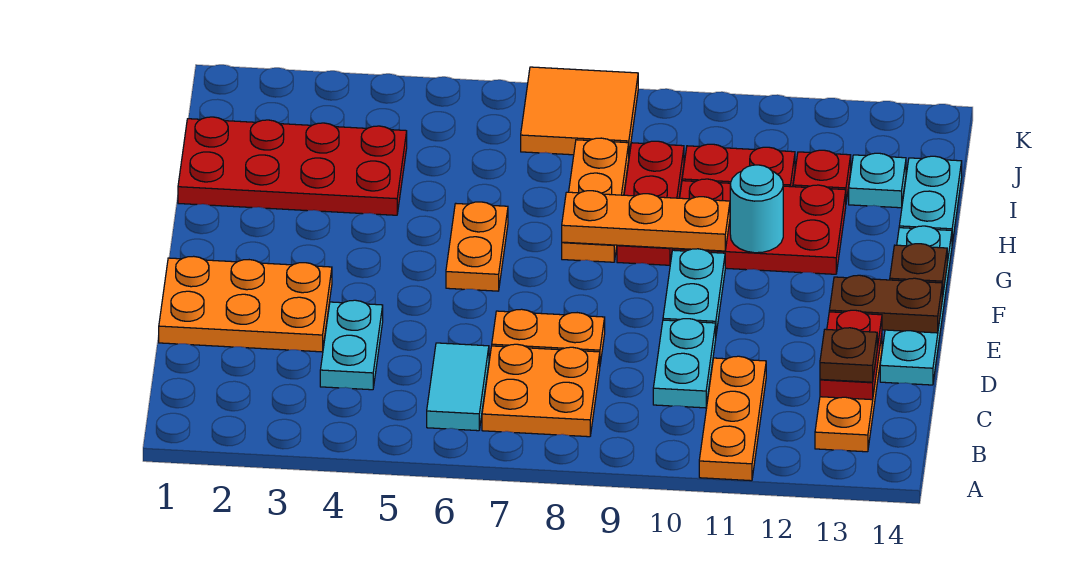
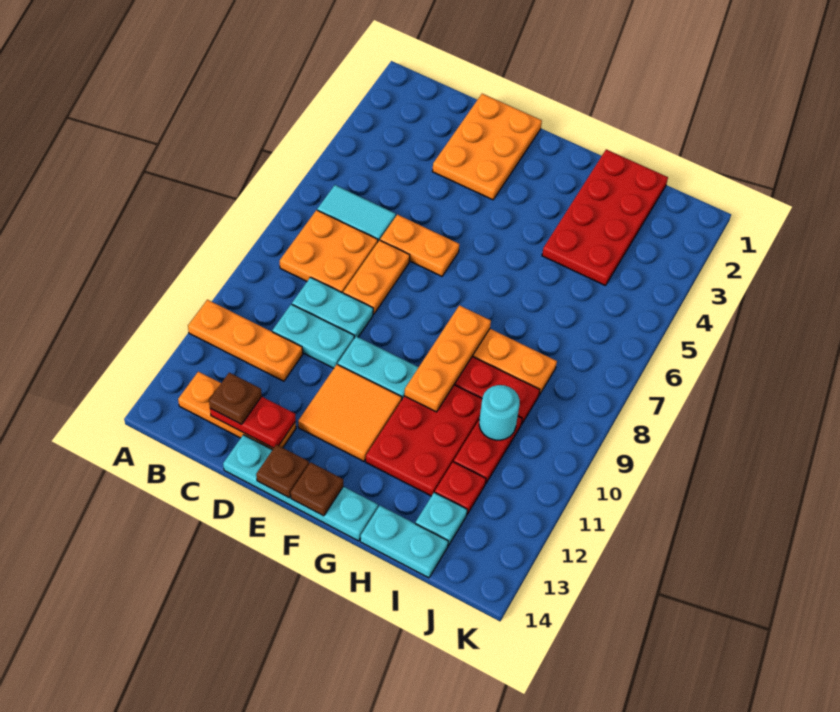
cyan 1x2 plate [320,300,383,390] -> cyan 1x2 plate moved to [292,277,373,338]
brown 1x2 plate [829,275,942,333] -> brown 1x1 plate [256,445,309,498]
orange 1x2 plate [446,202,508,291] -> orange 1x2 plate moved to [380,215,459,276]
cyan 1x1 round brick [730,165,783,253] -> cyan 1x1 round brick moved to [479,385,520,440]
orange 2x2 tile [521,67,638,155] -> orange 2x2 tile moved to [298,364,402,461]

